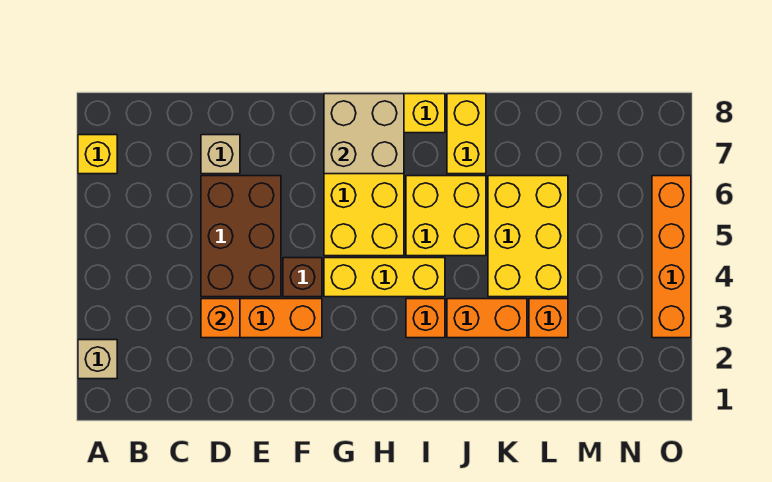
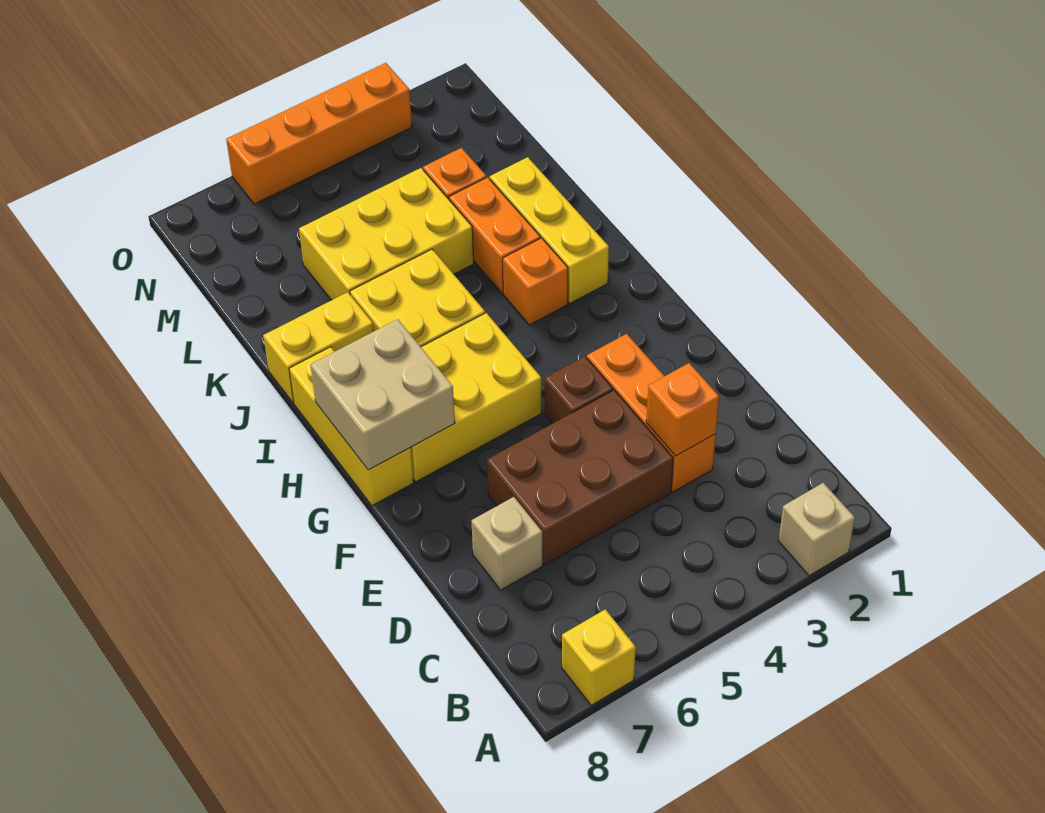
yellow 1x3 brick [324,258,445,297] -> yellow 1x3 brick moved to [490,157,609,303]

